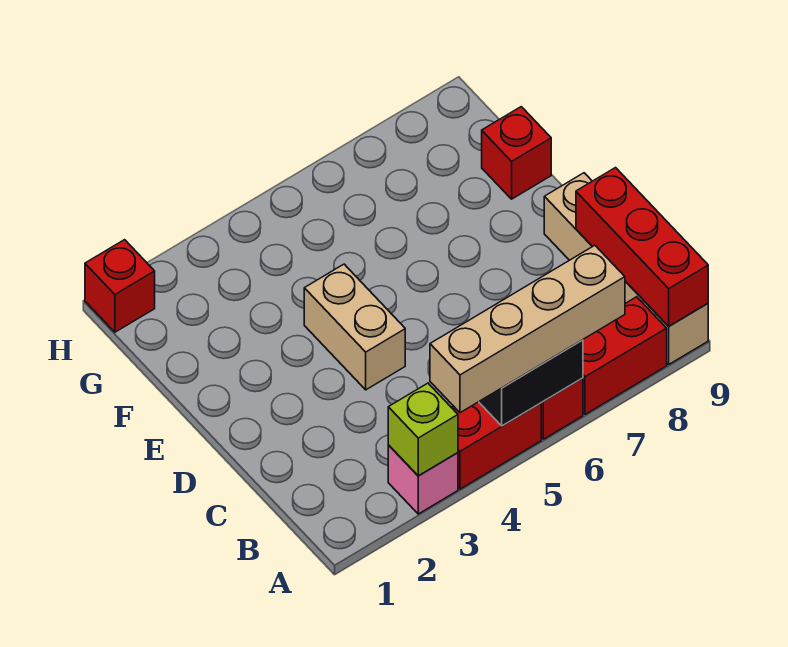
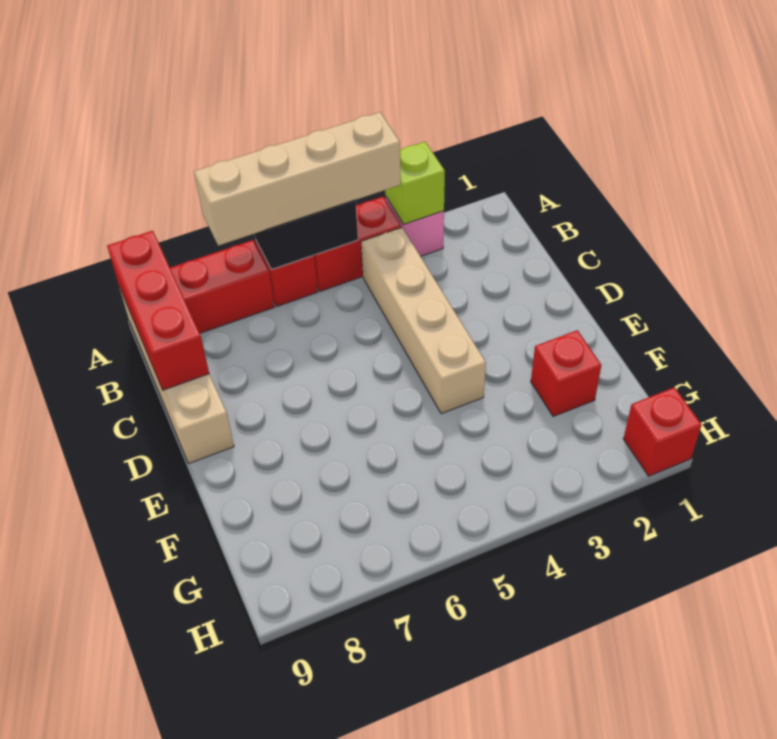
tan 1x2 brick [304,264,405,390] -> tan 1x4 brick [361,227,486,414]
red 1x1 brick [482,107,551,199] -> red 1x1 brick moved to [531,330,601,417]

